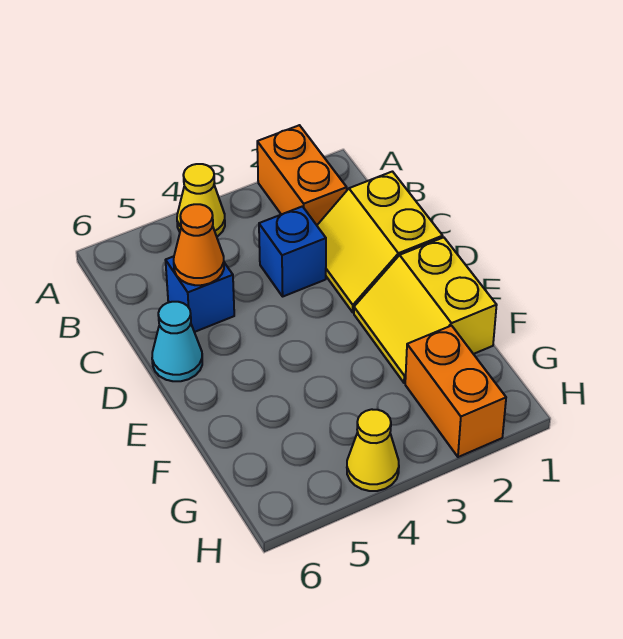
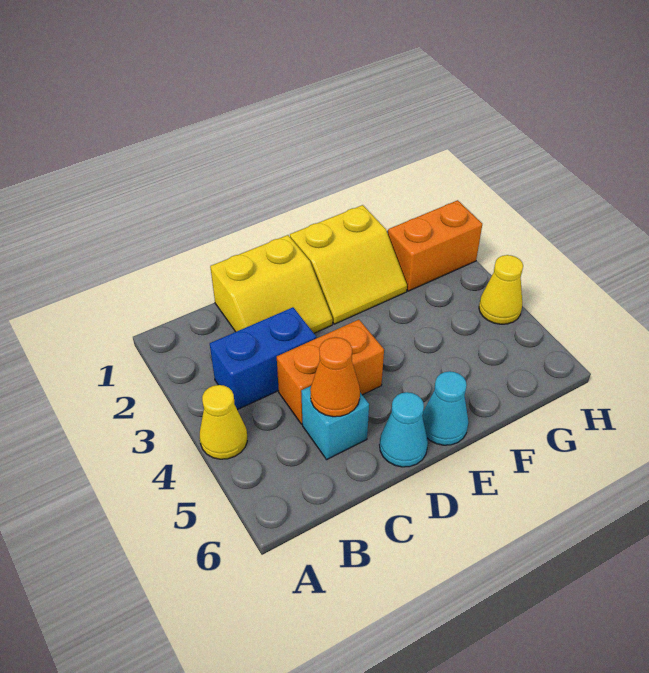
orange 1x2 brick [257,125,347,225] -> orange 1x2 brick moved to [277,320,384,424]
blue 1x1 brick [259,206,326,296] -> blue 1x2 brick [210,307,316,410]
blue 1x1 brick [166,256,234,332] -> cyan 1x1 brick [301,386,369,459]
none -> cyan 1x1 cone [422,371,468,445]

